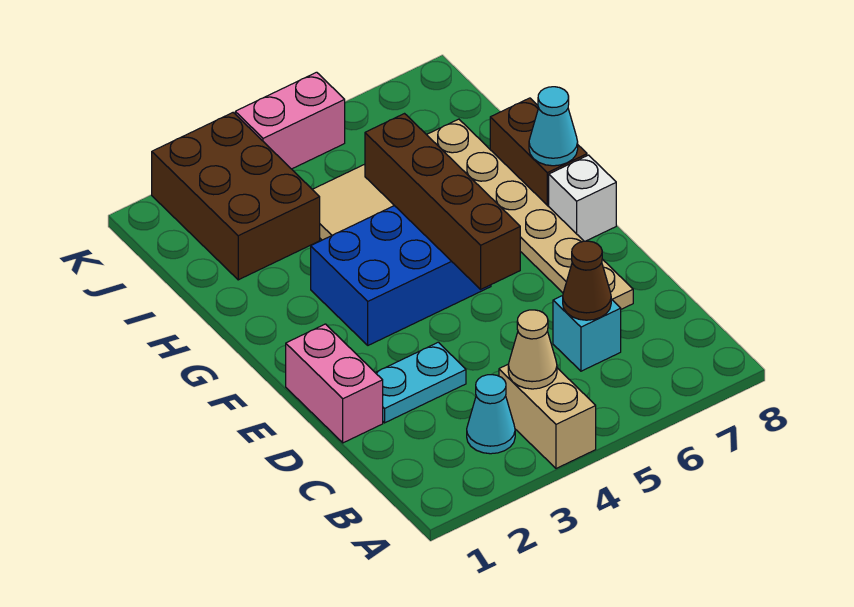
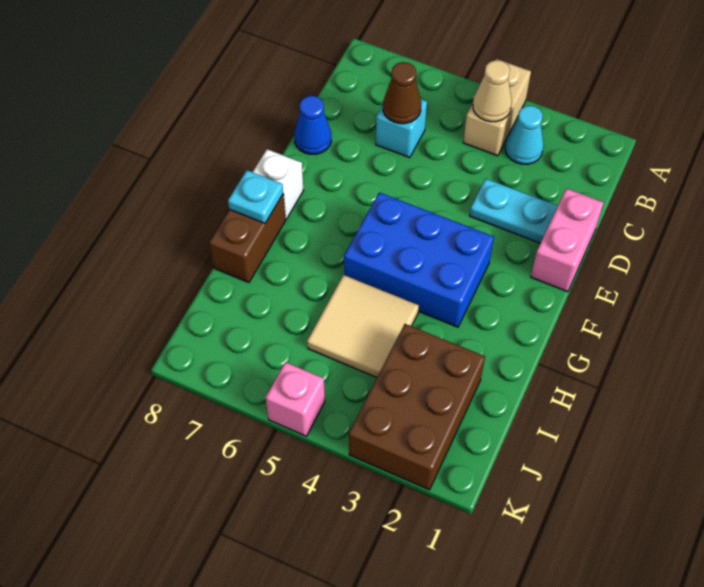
tan 1x6 plate [427,119,633,309] -> none
none -> blue 1x1 cone [294,96,332,154]
brown 1x4 brick [365,114,520,289] -> none
cyan 1x1 cone [529,87,578,166] -> cyan 1x1 plate [228,170,283,223]
pink 1x2 brick [235,72,345,169] -> pink 1x1 brick [266,362,325,436]

